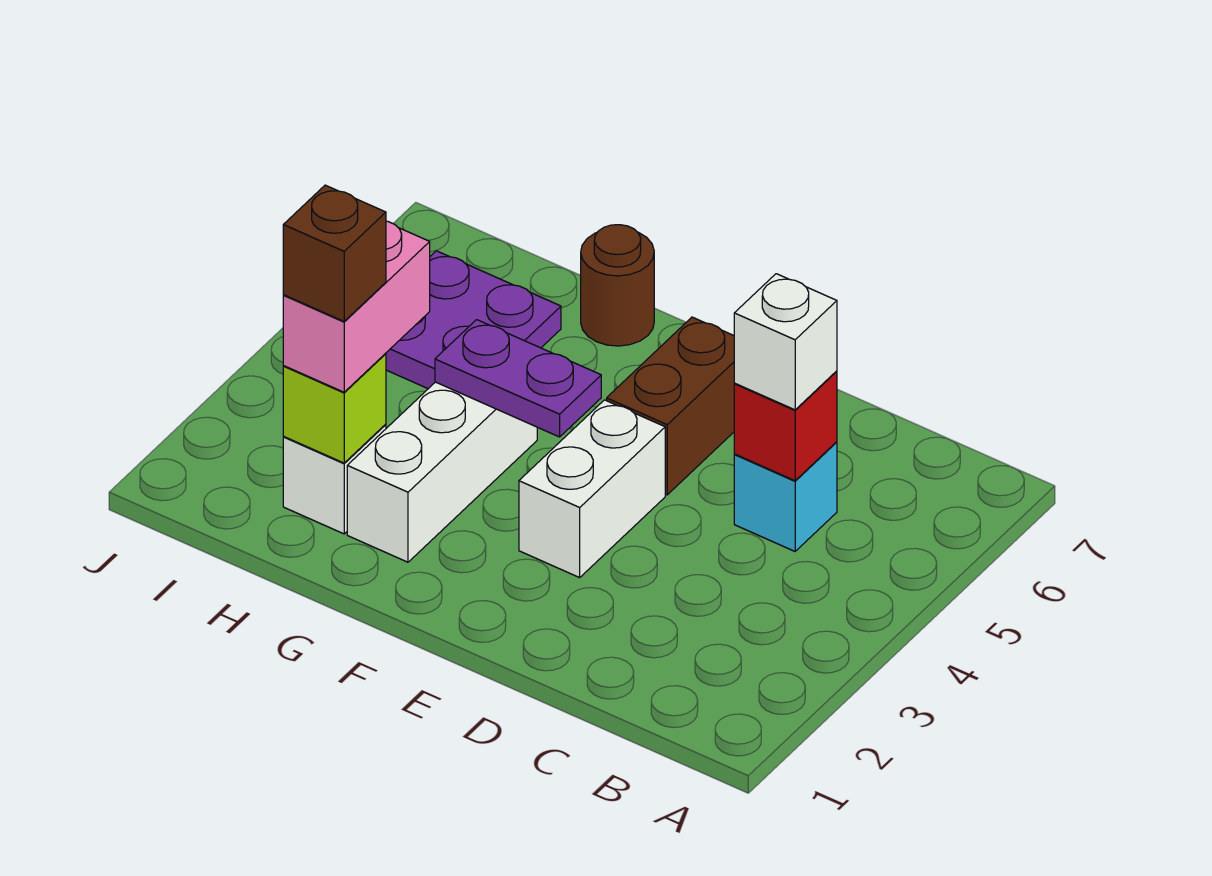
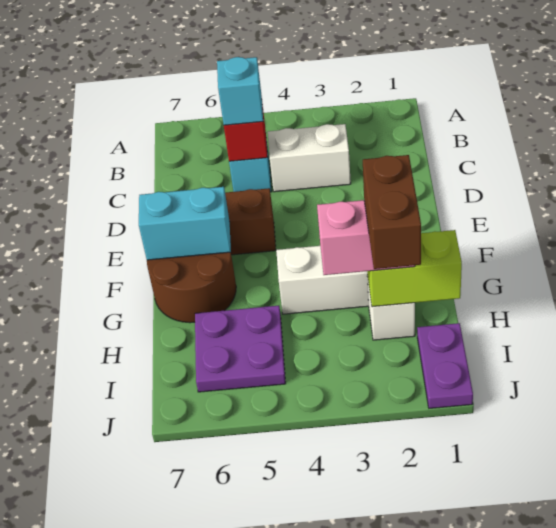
white 1x1 brick [734,274,837,410] -> cyan 1x1 brick [217,57,263,125]
white 1x2 brick [519,400,665,578] -> white 1x2 brick moved to [268,124,351,192]
purple 1x2 plate [435,320,601,437] -> purple 1x2 plate moved to [417,323,473,408]
none -> cyan 1x2 brick [139,187,231,260]
brown 1x1 round brick [581,225,654,346] -> brown 2x2 round brick [147,252,236,323]
lime 1x1 brick [283,354,386,463] -> lime 1x2 brick [367,230,462,307]
brown 1x1 brick [283,185,386,321] -> brown 1x2 brick [363,155,421,269]

